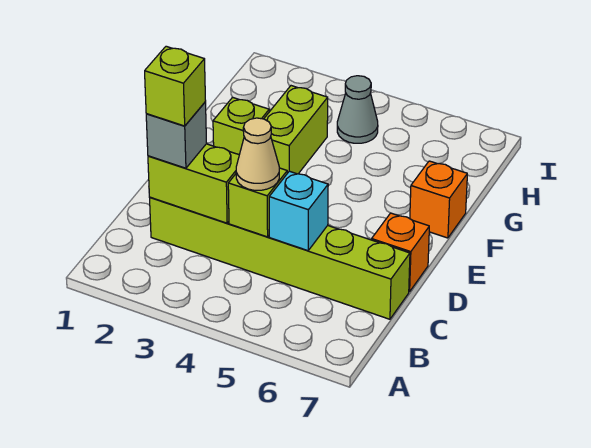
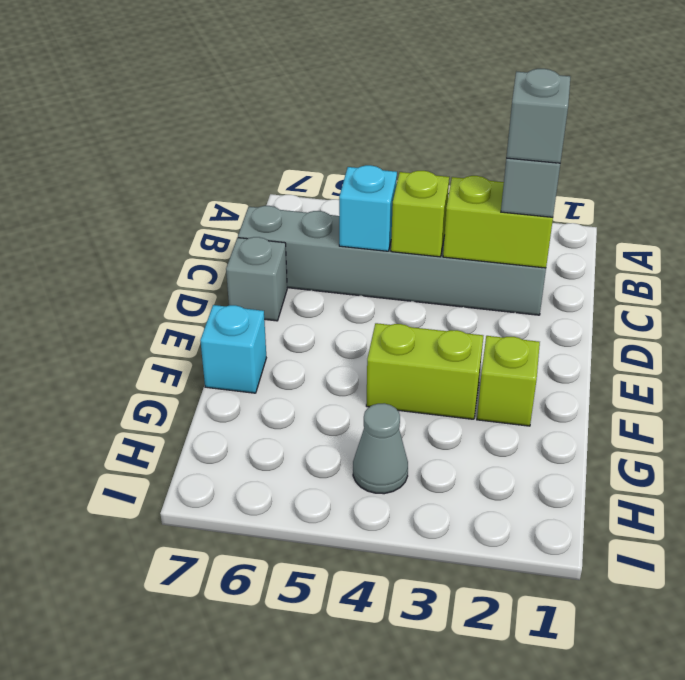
lime 1x6 brick [150,197,410,319] -> grey 1x6 brick [238,206,546,315]
lime 1x1 brick [145,46,206,126] -> grey 1x1 brick [506,69,570,163]
tan 1x1 cone [236,118,279,190] -> none
orange 1x1 brick [372,213,429,292] -> grey 1x1 brick [226,237,287,321]
lime 1x2 brick [264,86,328,174] -> lime 1x2 brick turned to [366,323,483,419]
orange 1x1 brick [410,161,467,238] -> cyan 1x1 brick [200,305,266,393]

